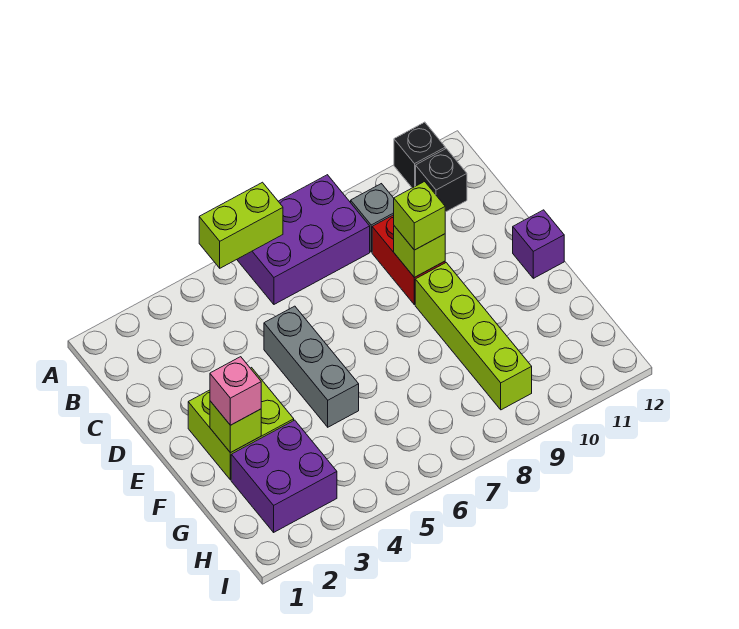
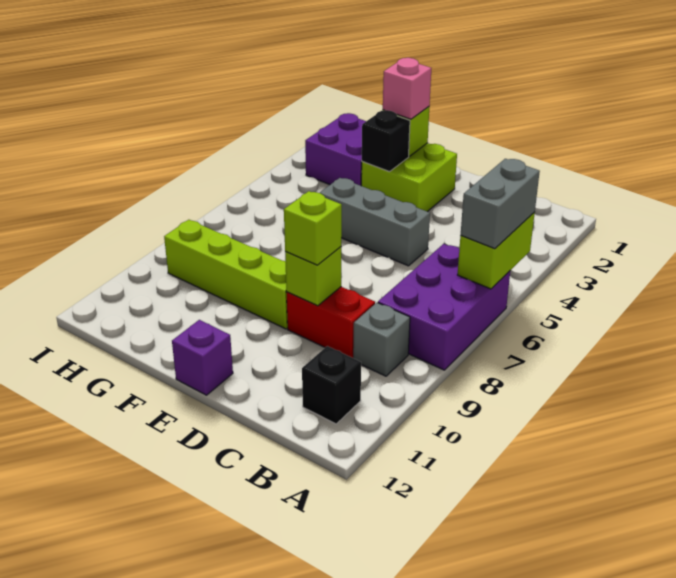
none -> grey 1x2 brick [461,159,540,249]
black 1x1 brick [394,122,445,188] -> black 1x1 brick moved to [362,110,410,172]

